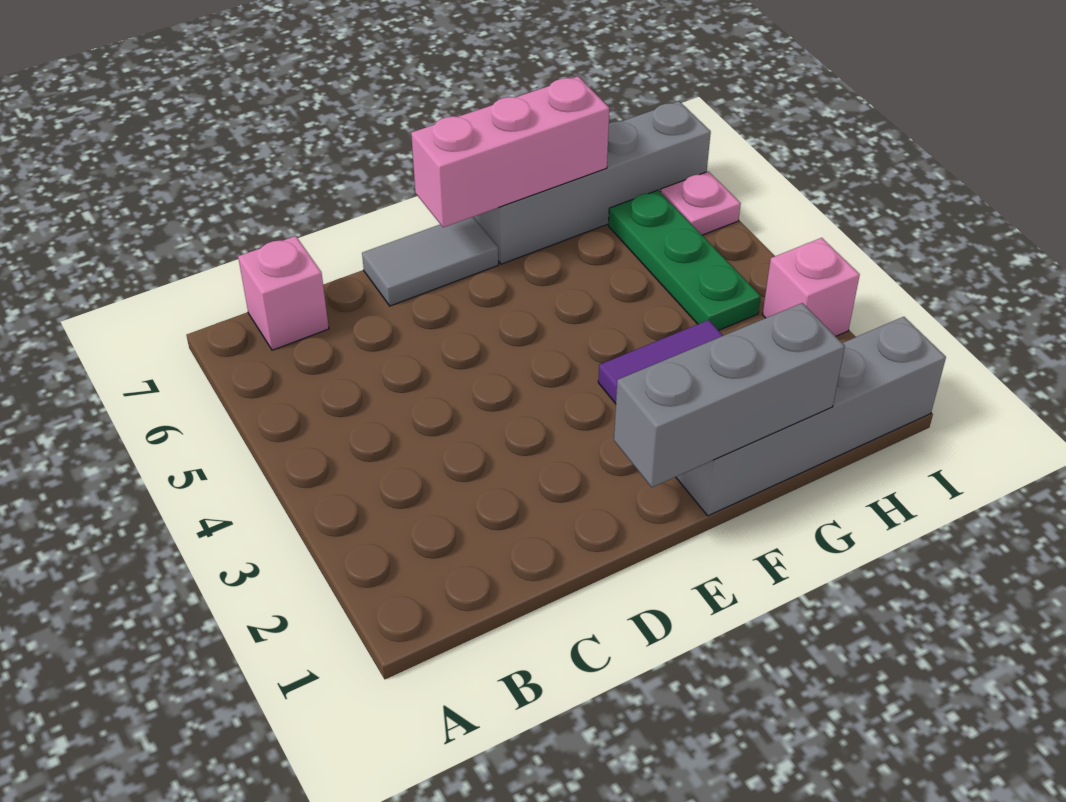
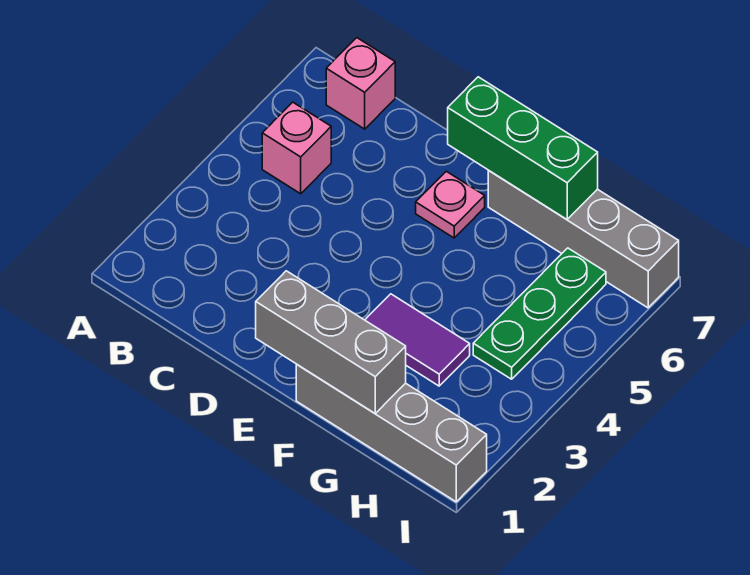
grey 1x2 tile [362,217,499,306] -> none
pink 1x3 brick [411,76,609,227] -> green 1x3 brick [448,77,598,219]
pink 1x1 brick [763,238,860,336] -> pink 1x1 brick moved to [262,102,331,194]
pink 1x1 plate [661,171,741,235] -> pink 1x1 plate moved to [416,171,485,238]

